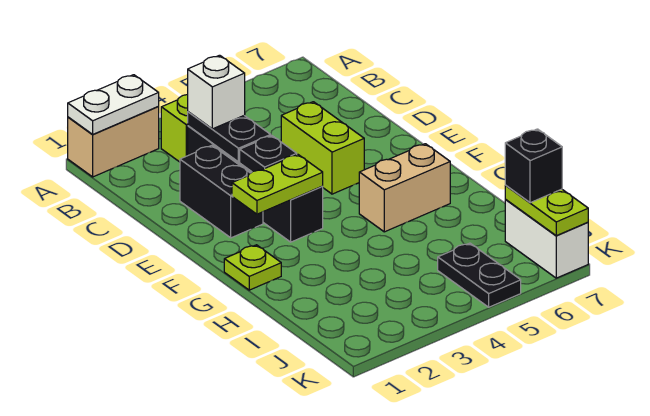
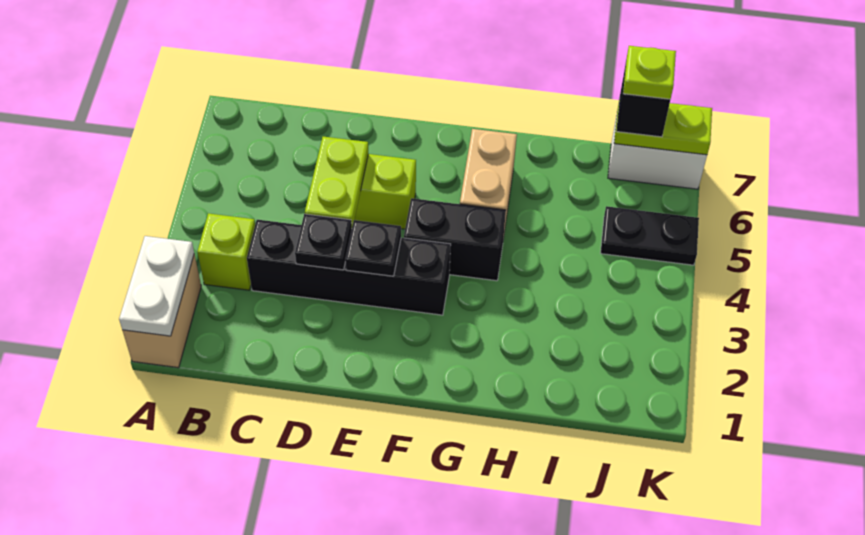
black 1x2 plate [188,112,271,162] -> black 1x1 plate [295,214,352,270]
white 1x1 brick [188,55,245,129] -> none
black 1x2 brick [180,145,263,238] -> black 1x2 brick moved to [404,198,506,281]
lime 1x2 plate [232,154,323,214] -> lime 1x2 plate moved to [305,137,368,225]
lime 1x1 plate [224,245,281,290] -> lime 1x1 plate moved to [623,46,676,99]

